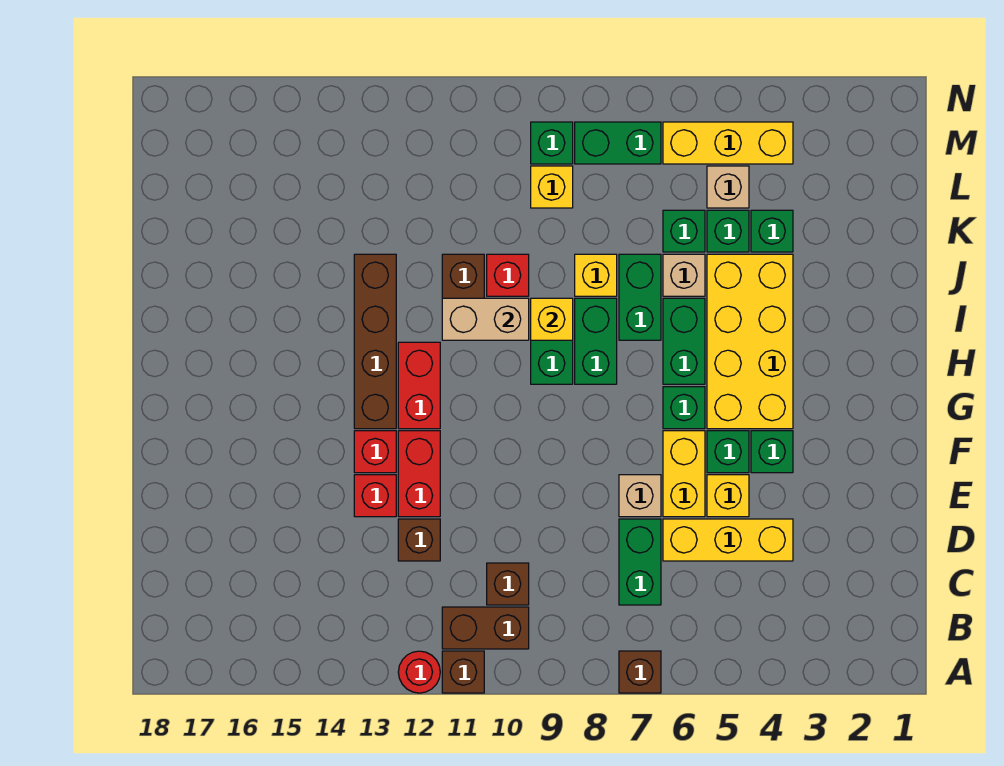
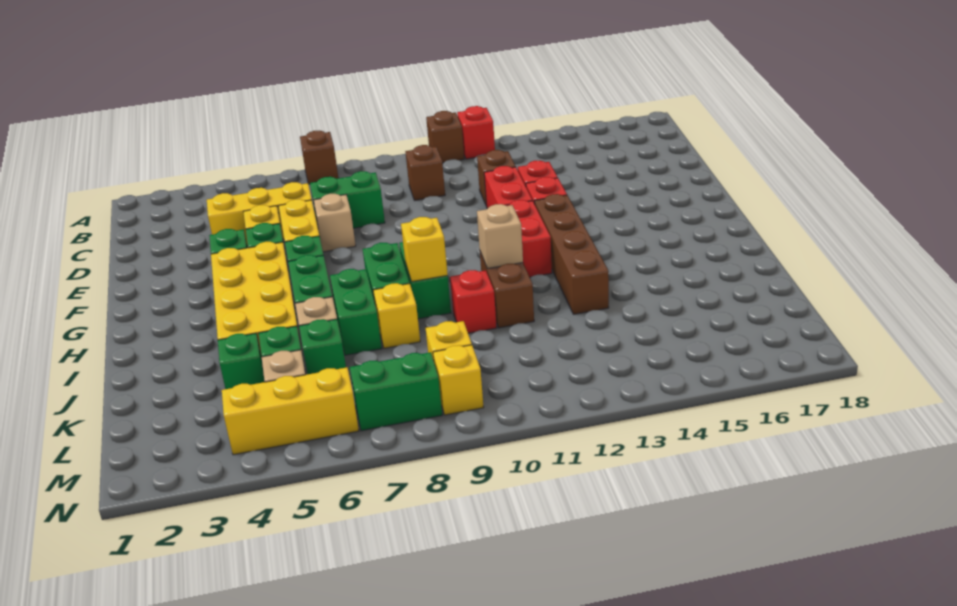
red 1x1 round brick [398,651,440,693] -> red 1x1 brick [457,106,495,159]
brown 1x2 brick [442,607,529,649] -> none
green 1x2 brick [619,519,661,605] -> green 1x2 brick turned to [310,171,385,228]
tan 1x2 brick [442,298,529,340] -> tan 1x1 brick [477,204,523,269]
green 1x1 brick [531,122,573,164] -> yellow 1x1 brick [433,345,484,415]

